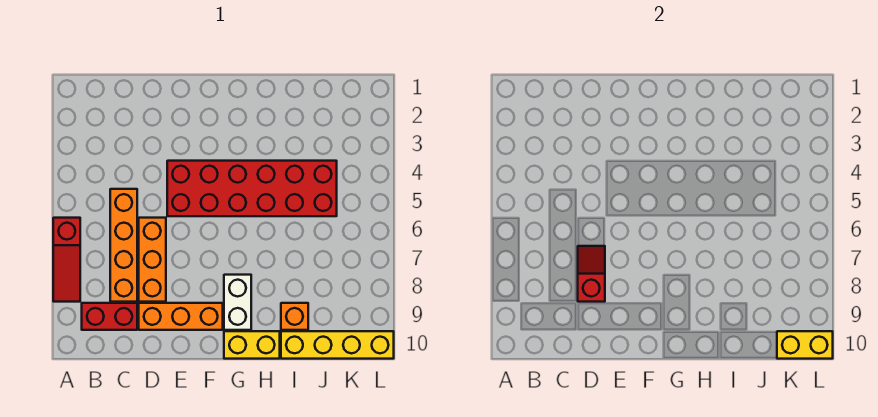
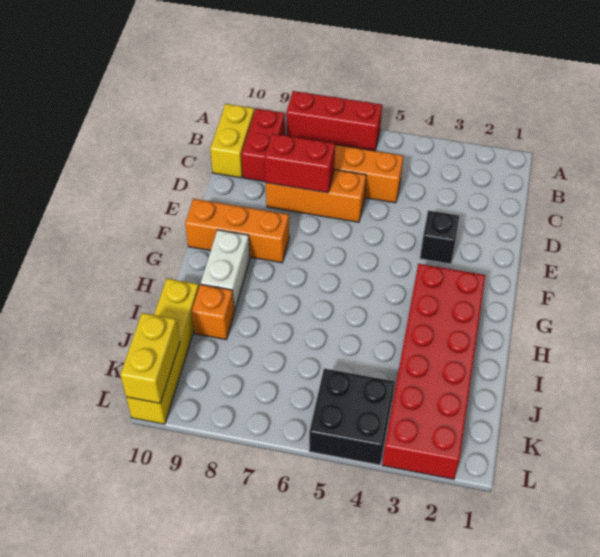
red 1x3 slope [53,218,80,302] -> red 1x3 brick [286,91,382,151]
red 1x2 slope [578,246,605,302] -> red 1x2 brick [265,134,335,193]
orange 1x3 brick [139,303,223,330] -> orange 1x3 brick turned to [185,199,289,263]
none -> black 1x1 brick [420,211,459,264]
red 2x6 brick [167,161,337,216] -> red 2x6 brick moved to [382,264,485,479]
white 1x2 brick [224,275,251,330] -> white 1x2 brick turned to [201,230,250,311]
yellow 1x2 brick [224,331,280,359] -> yellow 1x2 brick moved to [210,104,254,178]
none -> black 2x2 brick [309,369,395,465]

